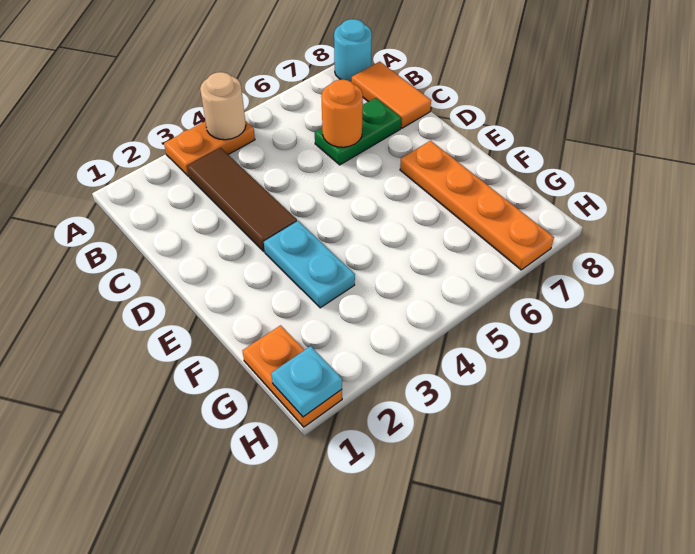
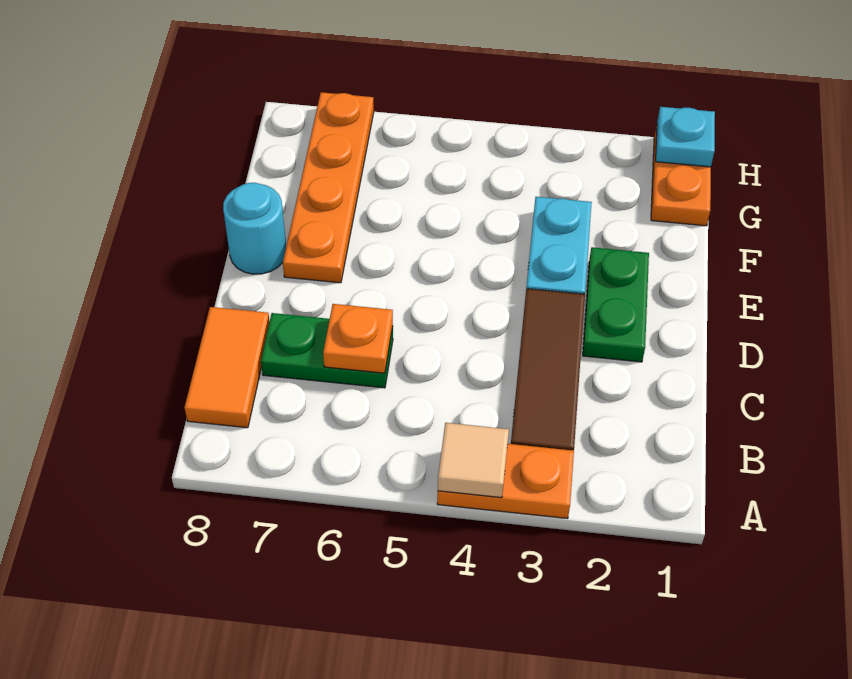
tan 1x1 round brick [200,72,246,140] -> tan 1x1 tile [438,423,509,498]
cyan 1x1 round brick [334,19,372,82] -> cyan 1x1 round brick moved to [223,183,286,274]
orange 1x1 round brick [321,79,363,147] -> orange 1x1 plate [323,304,393,373]
none -> green 1x2 plate [583,247,649,362]

